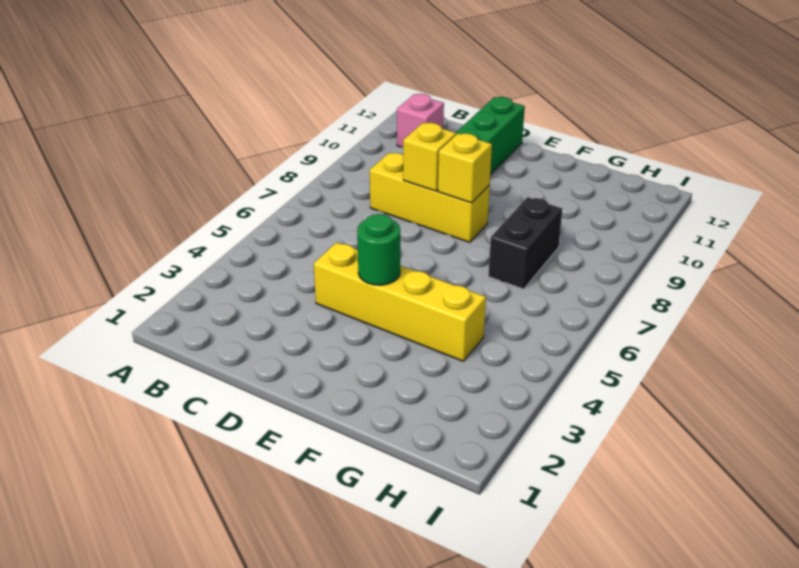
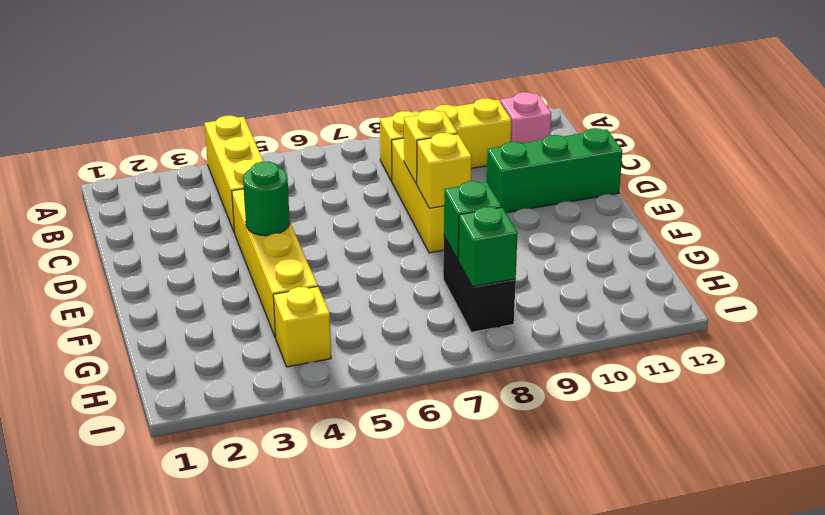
none -> yellow 1x3 brick [204,116,264,233]
none -> yellow 1x3 brick [380,98,511,181]
black 1x2 brick [488,197,562,289] -> black 1x2 brick turned to [443,236,516,332]
none -> green 1x1 brick [444,181,502,260]
none -> yellow 1x1 brick [273,286,331,367]
none -> green 1x1 brick [458,207,518,287]

